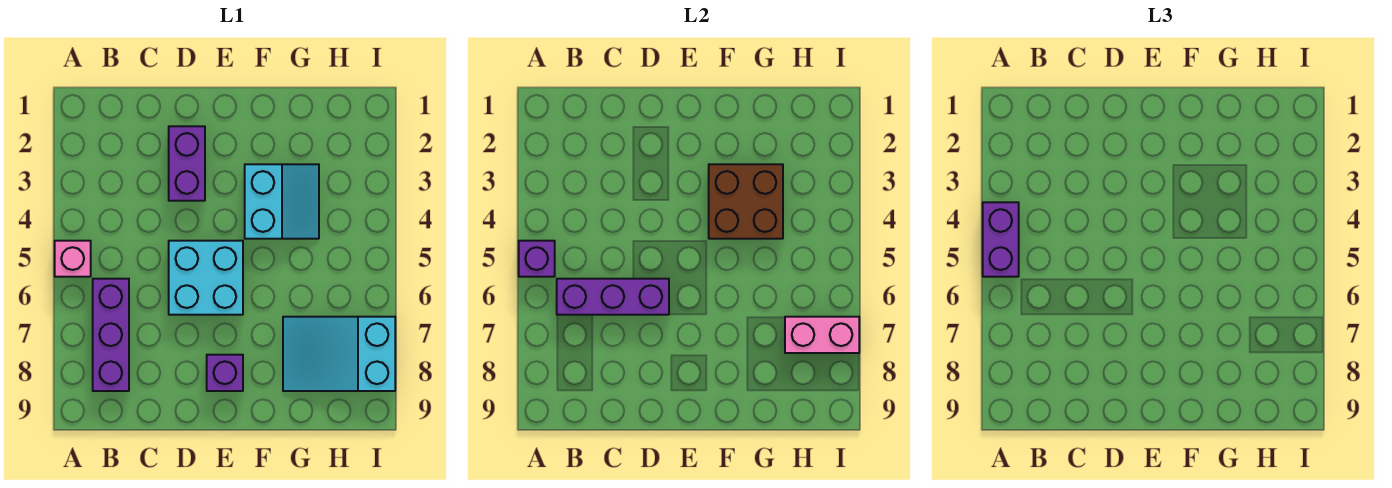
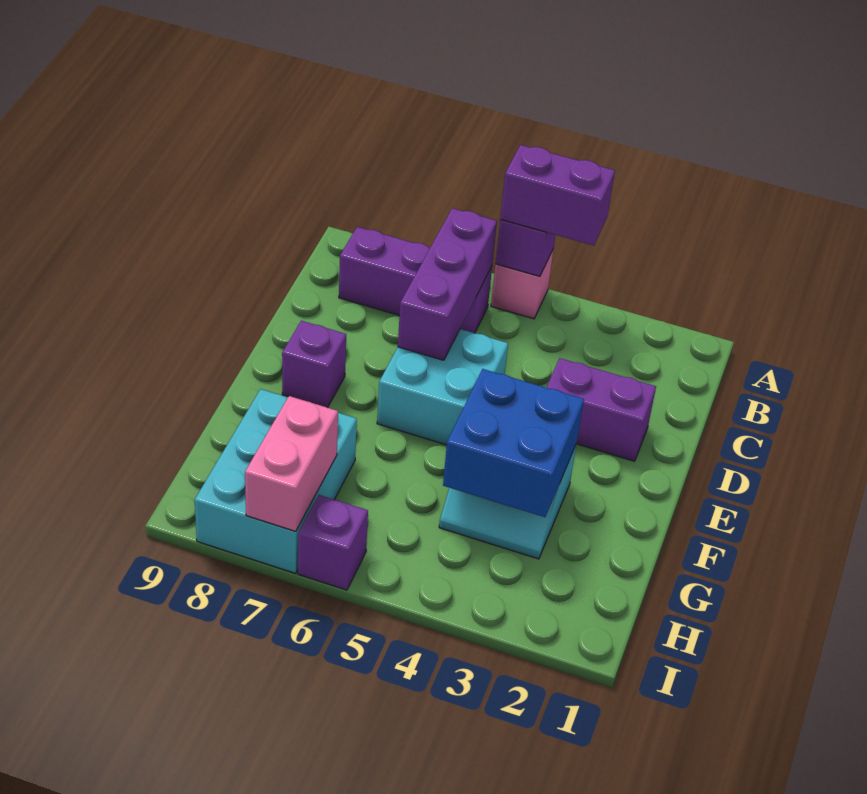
brown 2x2 brick [709,164,783,239] -> blue 2x2 brick [443,369,584,517]
cyan 2x3 slope [283,317,395,391] -> cyan 2x3 brick [195,389,357,573]
none -> purple 1x1 brick [298,495,368,590]

